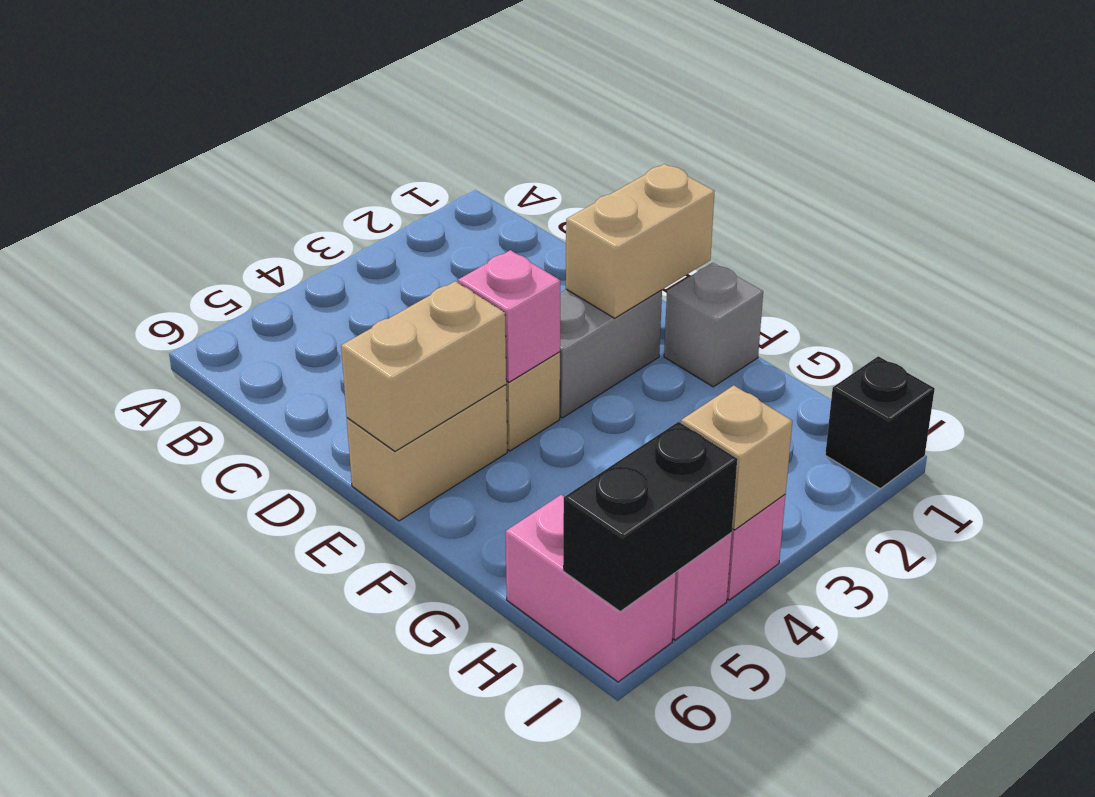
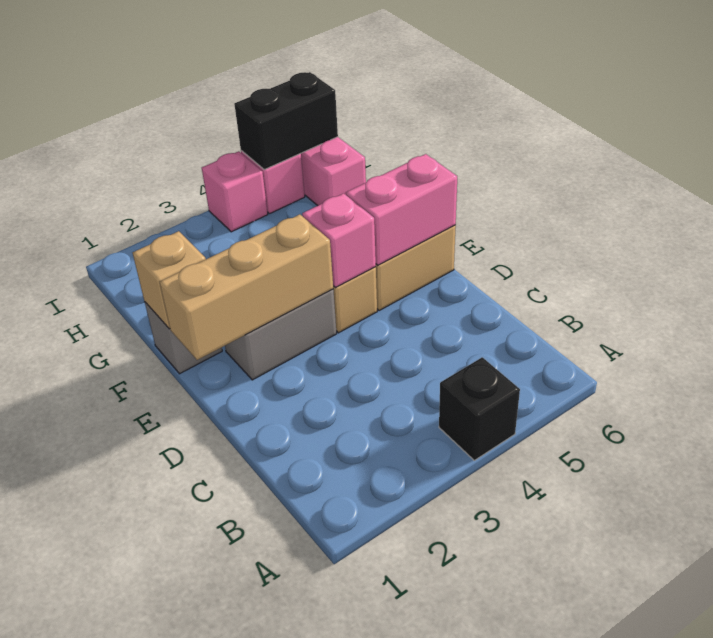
tan 1x2 brick [566,164,715,318] -> tan 1x3 brick [160,214,333,360]
tan 1x2 brick [341,281,506,451] -> pink 1x2 brick [346,154,457,265]
black 1x1 brick [825,356,935,488] -> black 1x1 brick moved to [439,357,520,460]
tan 1x1 brick [681,385,792,530] -> tan 1x1 brick moved to [133,231,206,329]

